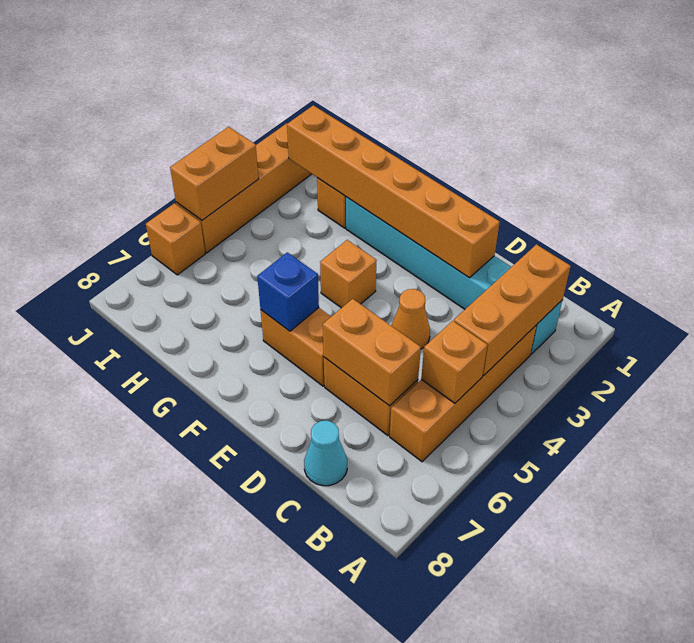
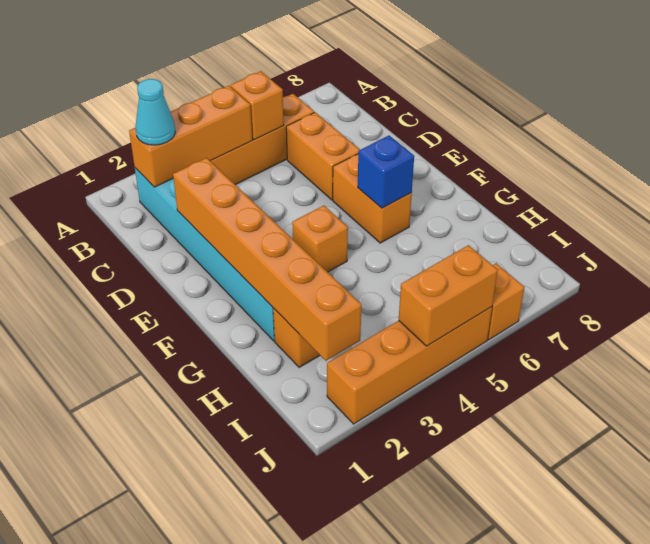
orange 1x2 brick [323,299,421,406] -> none
cyan 1x1 cone [304,421,347,486] -> cyan 1x1 cone moved to [135,79,175,145]
orange 1x1 cone [391,289,430,349] -> none

